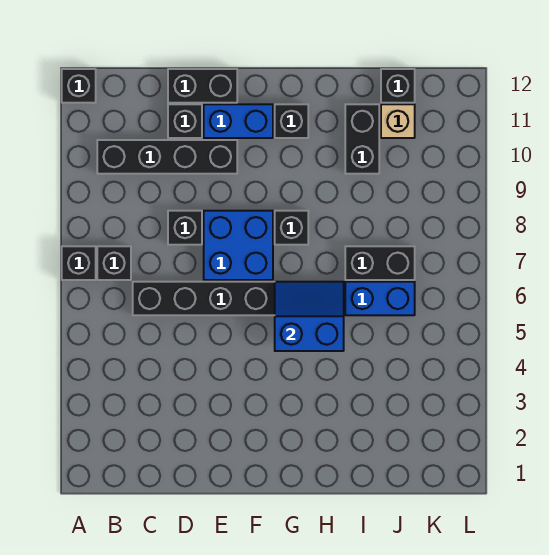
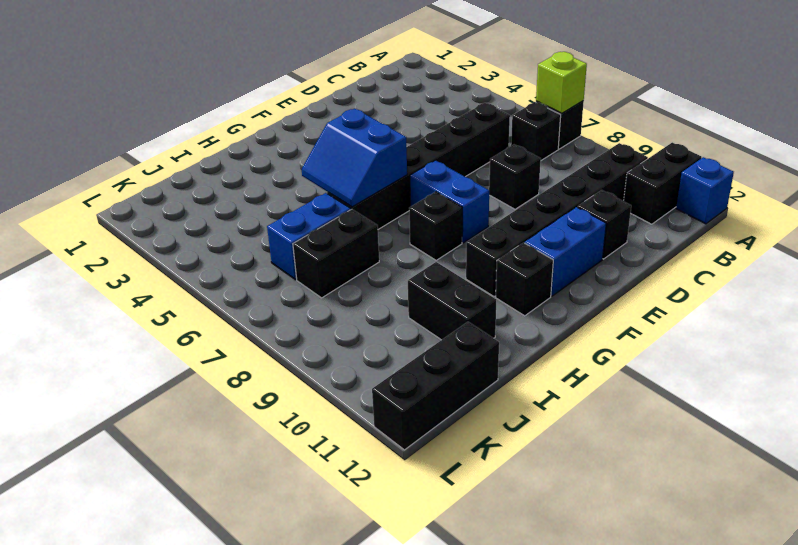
none -> lime 1x1 brick [536,52,587,114]
black 1x1 brick [62,69,96,103] -> blue 1x1 brick [676,157,734,224]
black 1x4 brick [97,140,237,174] -> black 1x6 brick [466,143,648,297]
black 1x2 brick [168,69,237,103] -> black 1x2 brick moved to [624,143,702,224]
blue 2x2 brick [204,211,273,280] -> blue 1x2 brick [410,160,489,243]
blue 2x2 slope [275,282,344,351] -> blue 2x2 slope turned to [302,109,407,207]
tan 1x1 brick [381,104,415,138] -> none
black 1x1 brick [381,69,415,103] -> black 1x3 brick [372,322,499,450]

